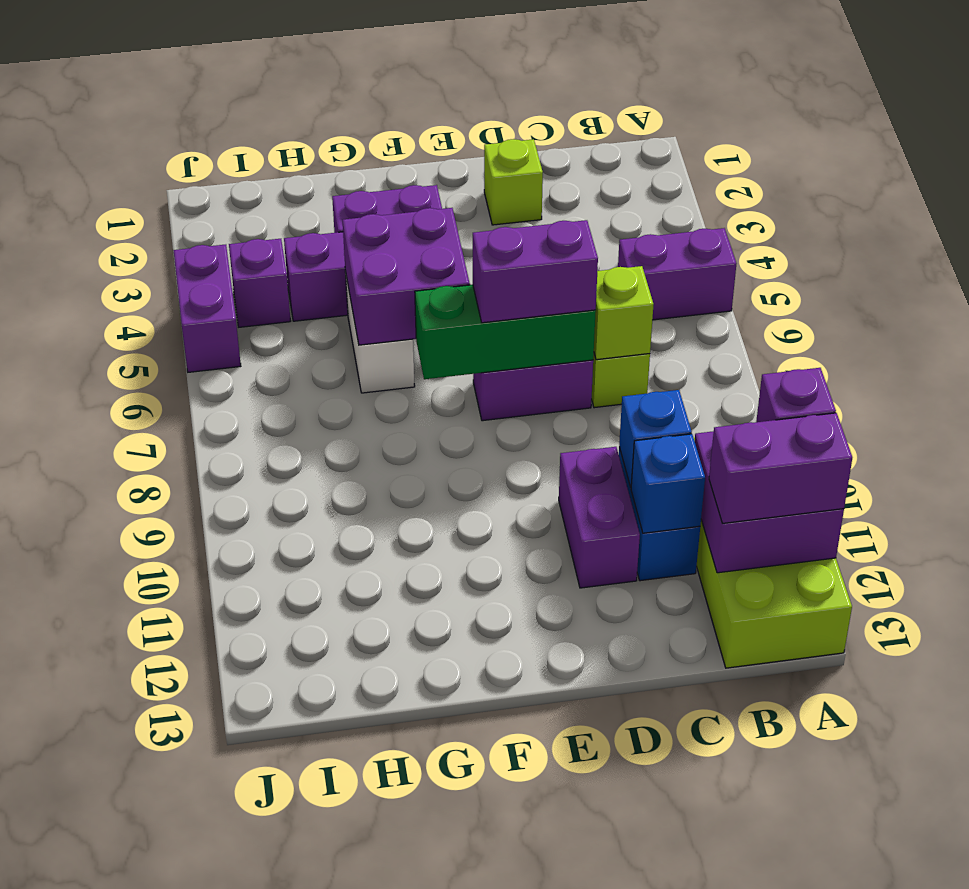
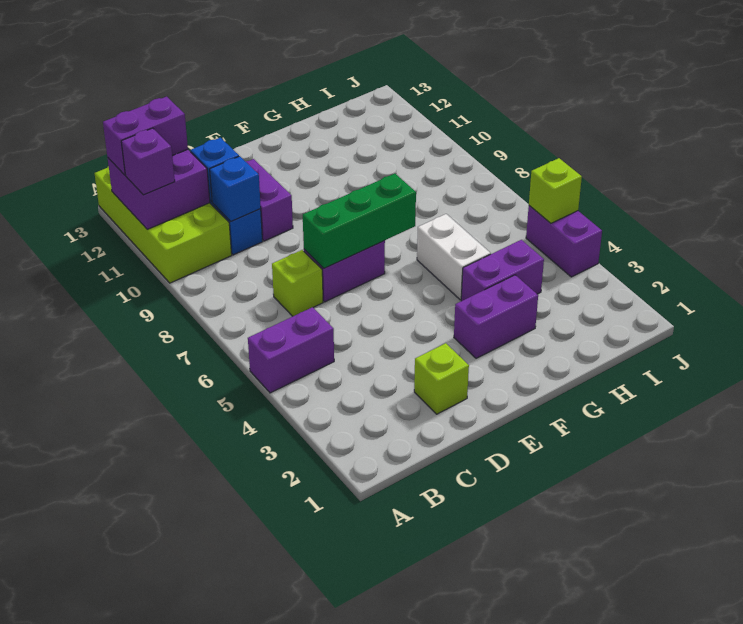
lime 1x1 brick [594,266,654,360] -> lime 1x1 brick moved to [529,158,582,223]
purple 1x2 brick [473,220,598,323] -> none
purple 2x2 brick [343,208,470,345] -> none
purple 1x1 brick [229,239,290,327] -> none

